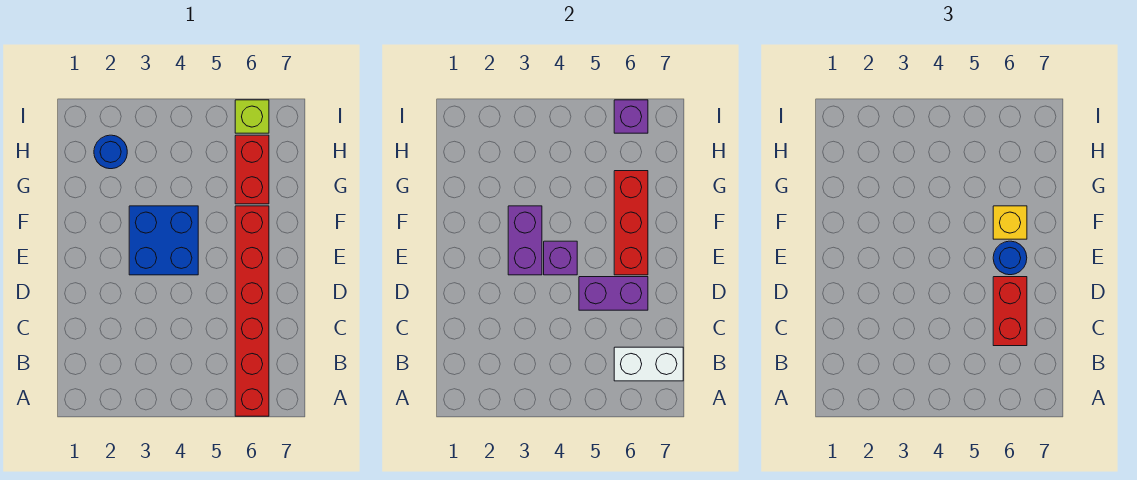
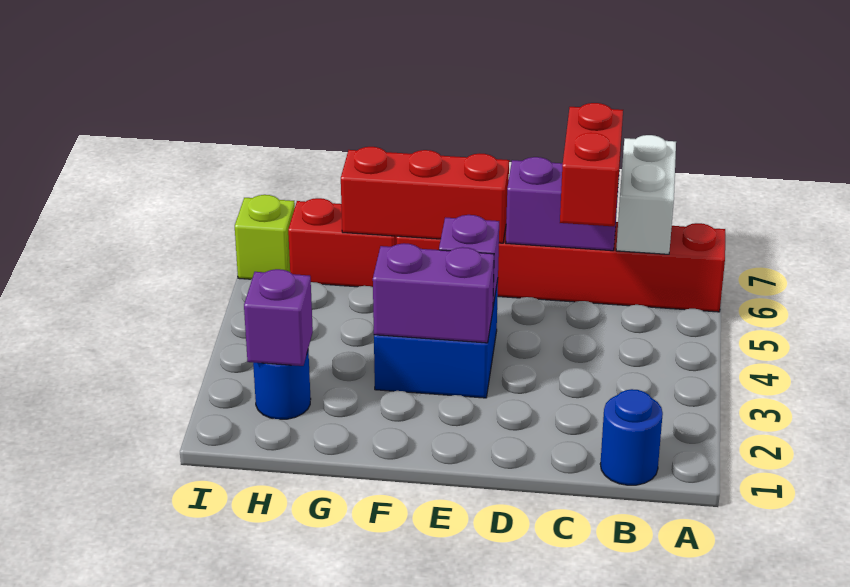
red 1x2 brick [993,277,1027,346] -> red 1x2 brick turned to [560,103,623,227]
purple 1x2 brick [579,277,648,310] -> purple 1x2 brick turned to [506,157,619,251]
blue 1x1 round brick [993,241,1027,275] -> blue 1x1 round brick moved to [600,389,663,485]
yellow 1x1 brick [993,206,1027,239] -> none
purple 1x1 brick [614,100,648,133] -> purple 1x1 brick moved to [244,269,313,366]

